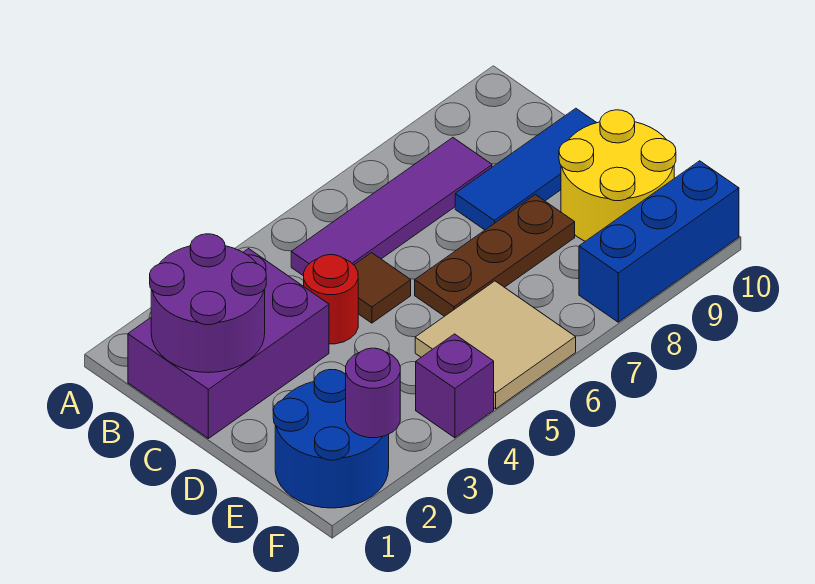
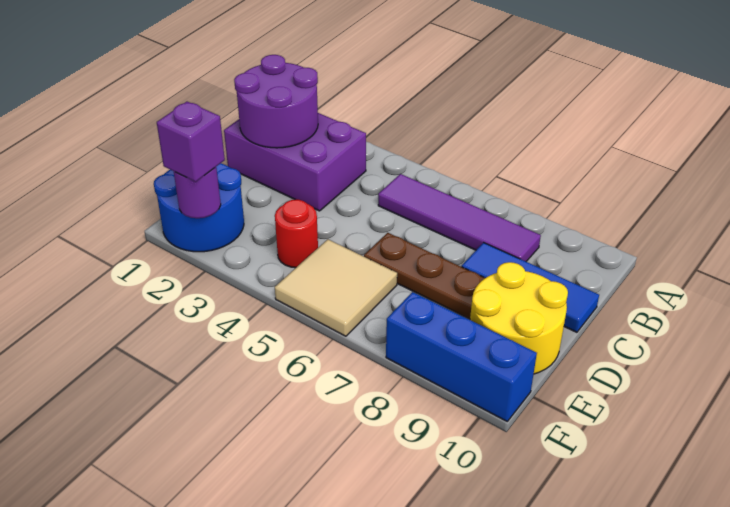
red 1x1 round brick [304,255,358,344] -> red 1x1 round brick moved to [275,200,318,268]
brown 1x1 tile [354,253,411,323] -> none
purple 1x1 brick [416,334,494,438] -> purple 1x1 brick moved to [157,102,225,182]

